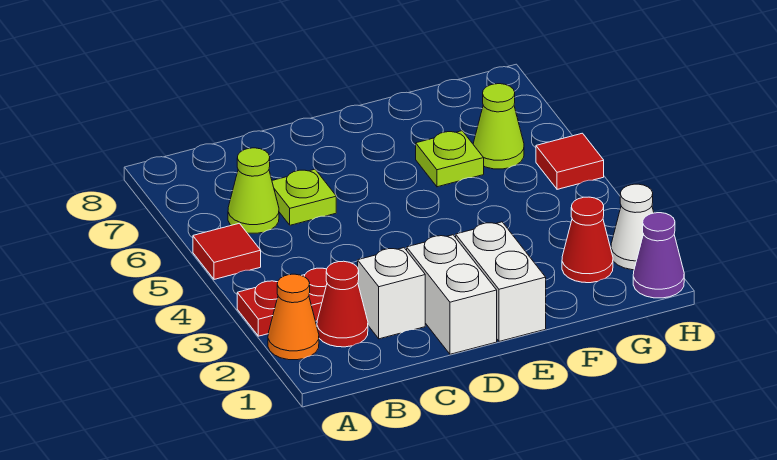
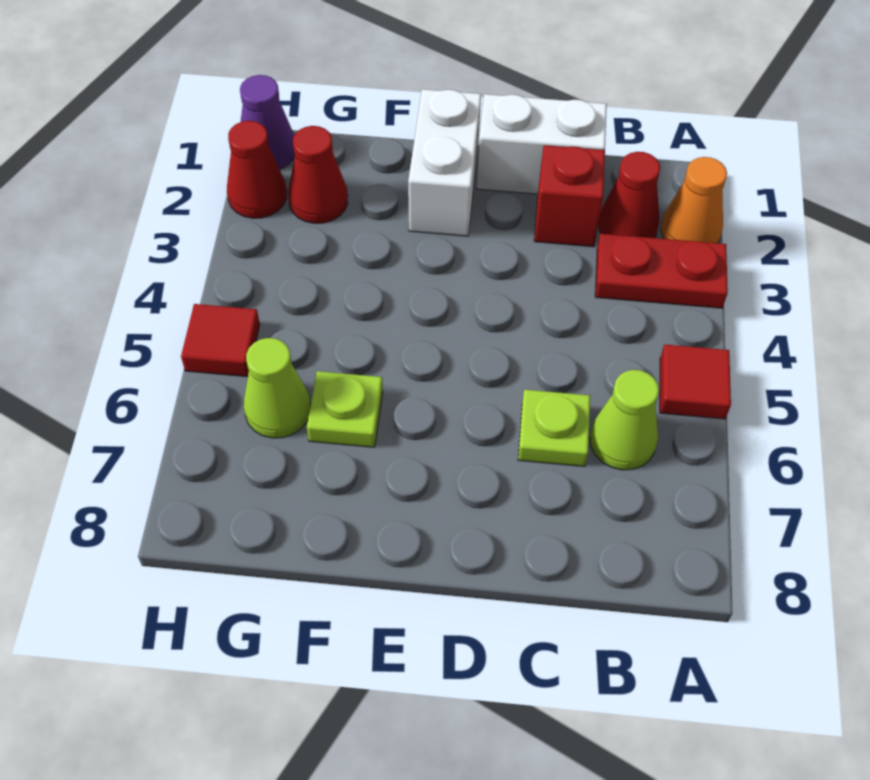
white 1x1 brick [358,248,425,339] -> red 1x1 brick [534,145,605,247]
white 1x2 brick [407,235,497,354] -> white 1x2 brick turned to [477,94,607,194]
white 1x1 cone [611,184,654,270] -> red 1x1 cone [227,121,287,218]

